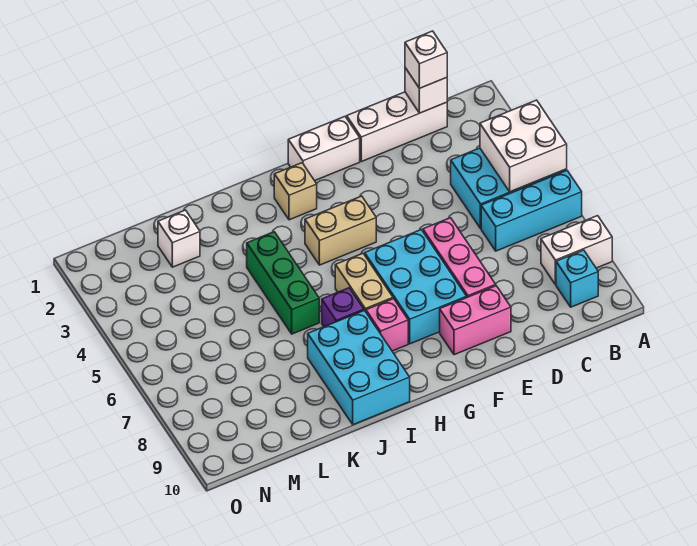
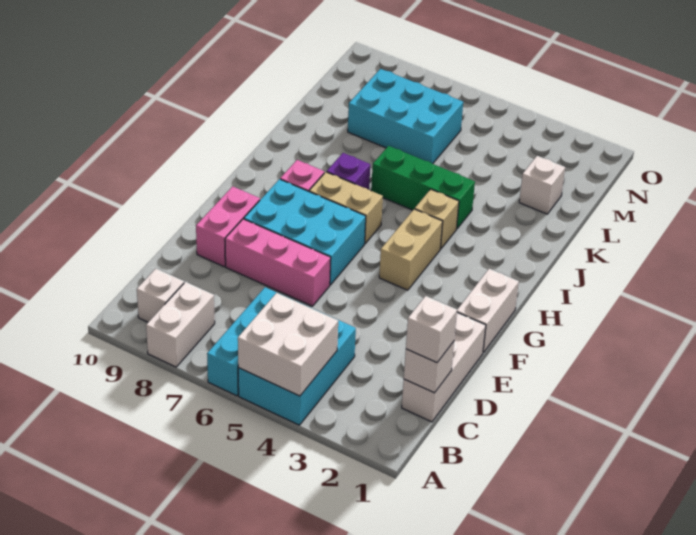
cyan 1x1 brick [556,250,598,307] -> white 1x1 brick [137,269,184,322]
tan 1x1 brick [274,163,317,220] -> tan 1x1 brick moved to [415,189,459,249]
cyan 2x3 brick [308,310,410,425] -> cyan 2x3 brick moved to [348,69,463,164]

